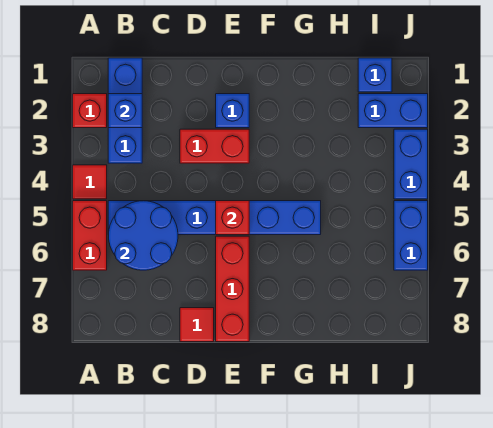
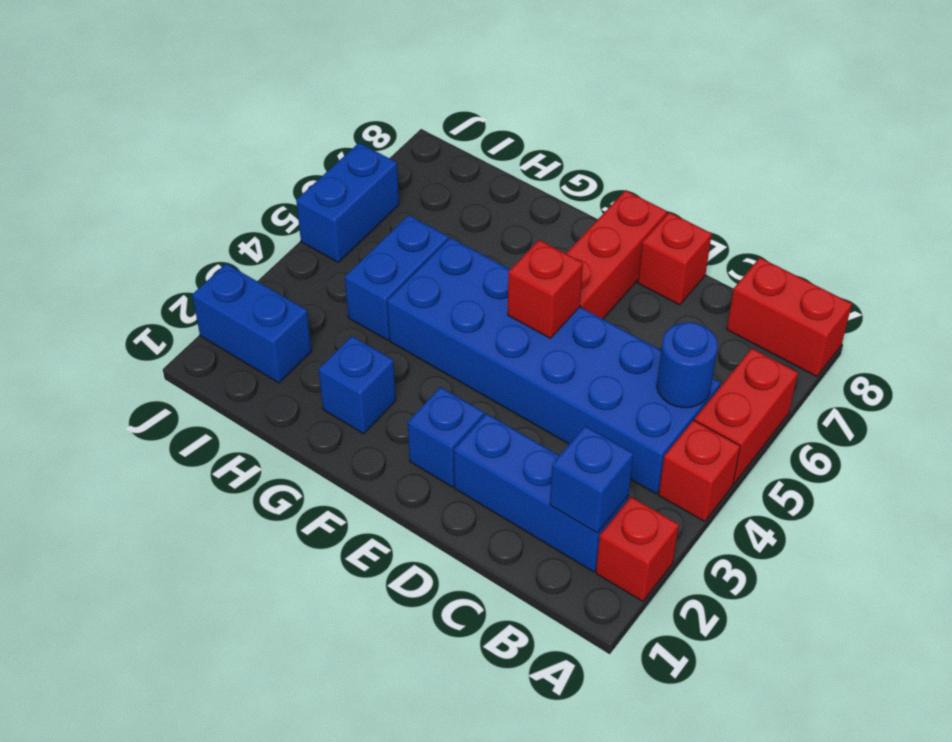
red 1x1 tile [73,165,107,199] -> red 1x1 brick [659,420,740,521]
blue 1x3 brick [108,58,142,163] -> blue 1x3 brick turned to [454,413,628,572]
blue 1x6 brick [108,201,321,235] -> blue 2x6 brick [387,238,721,494]
blue 2x2 round brick [109,201,178,270] -> blue 1x1 round brick [657,322,718,408]
red 1x2 brick [180,129,249,163] -> red 1x2 brick moved to [727,258,852,377]
red 1x1 tile [180,308,214,342] -> red 1x1 brick [638,212,712,305]
blue 1x1 brick [358,58,392,92] -> blue 1x1 brick moved to [318,336,396,434]
blue 1x2 brick [394,129,428,199] -> blue 1x2 brick moved to [345,215,448,340]

